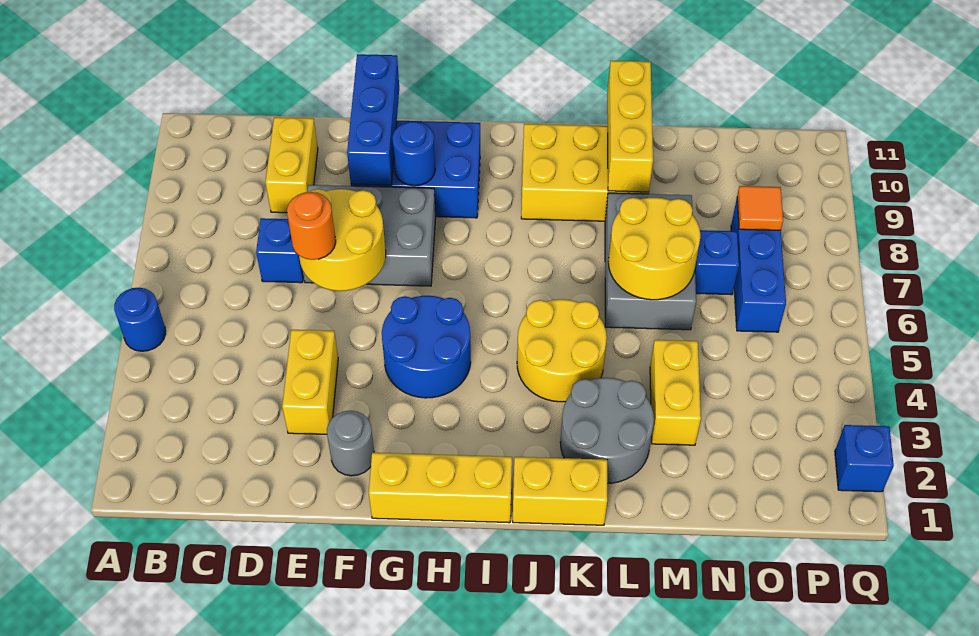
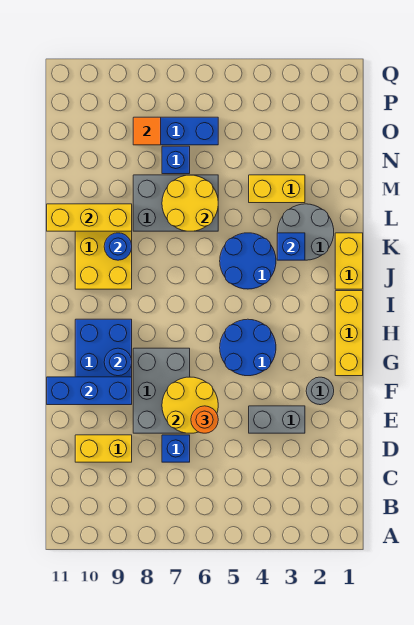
blue 1x1 round brick [114,288,166,351] -> blue 1x1 round brick moved to [104,233,132,260]
yellow 1x2 brick [282,330,338,434] -> grey 1x2 brick [249,406,305,433]
yellow 2x2 round brick [517,299,607,402] -> blue 2x2 round brick [220,233,276,289]
blue 1x1 brick [835,425,894,492] -> blue 1x1 brick moved to [277,233,305,260]

